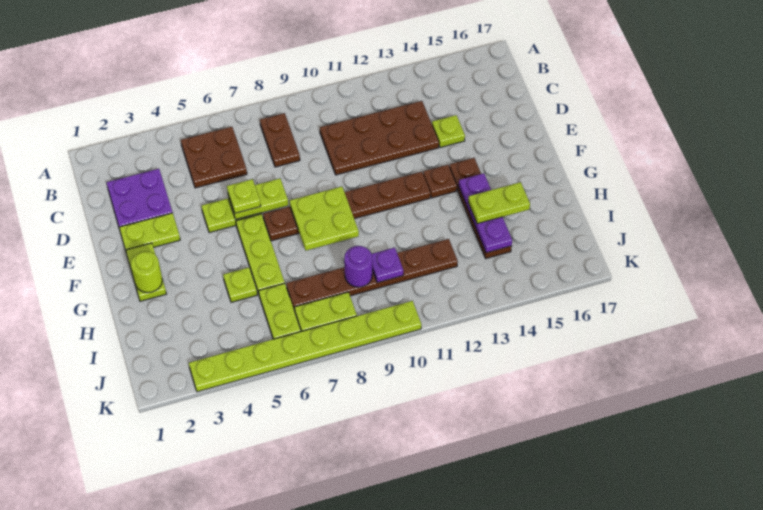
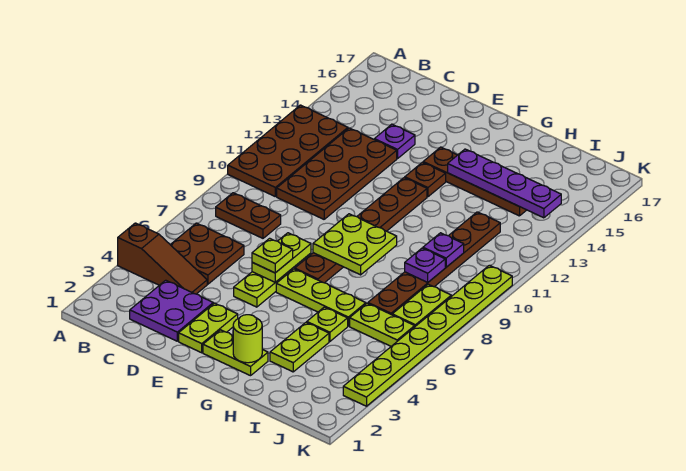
none -> brown 1x3 slope [118,223,207,294]
none -> brown 2x4 plate [228,105,348,196]
lime 1x1 plate [432,115,465,148] -> purple 1x1 plate [374,124,415,159]
purple 1x3 plate [459,173,512,253] -> purple 1x4 plate [448,149,561,218]
lime 1x2 plate [468,182,530,224] -> lime 1x2 plate moved to [270,322,329,372]
purple 1x1 round brick [344,246,372,287] -> purple 1x1 plate [405,248,445,282]

